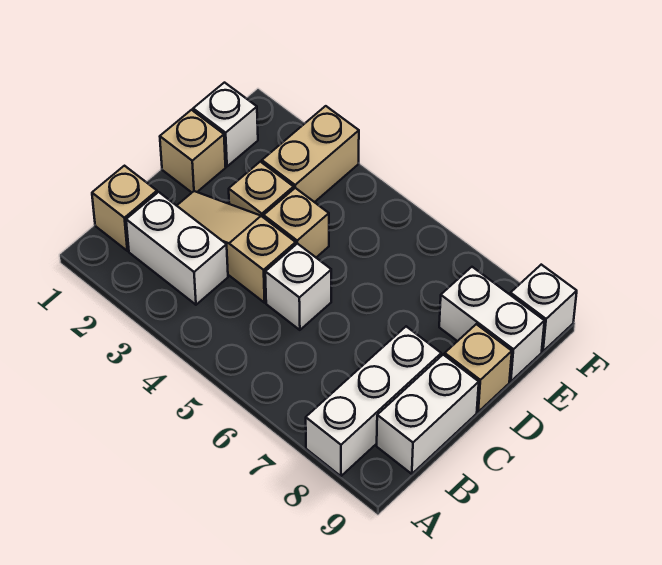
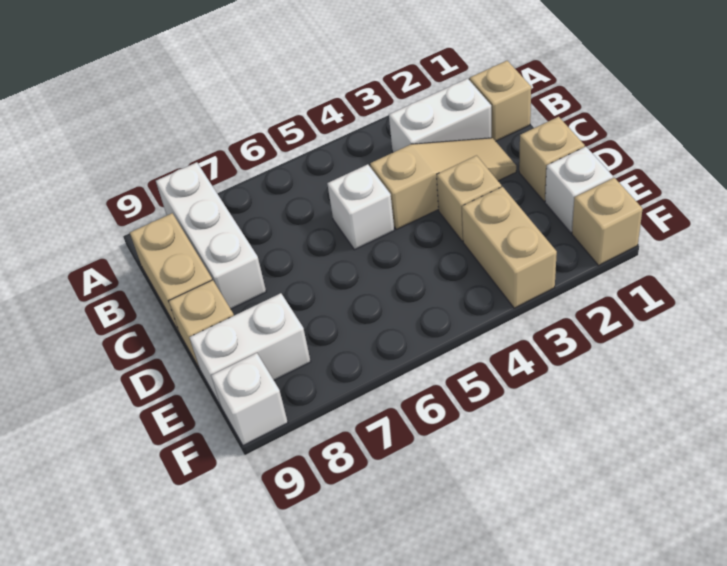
white 1x2 brick [377,355,479,474] -> tan 1x2 brick [130,213,212,332]
tan 1x1 brick [264,188,329,257] -> tan 1x1 brick moved to [572,178,643,265]

